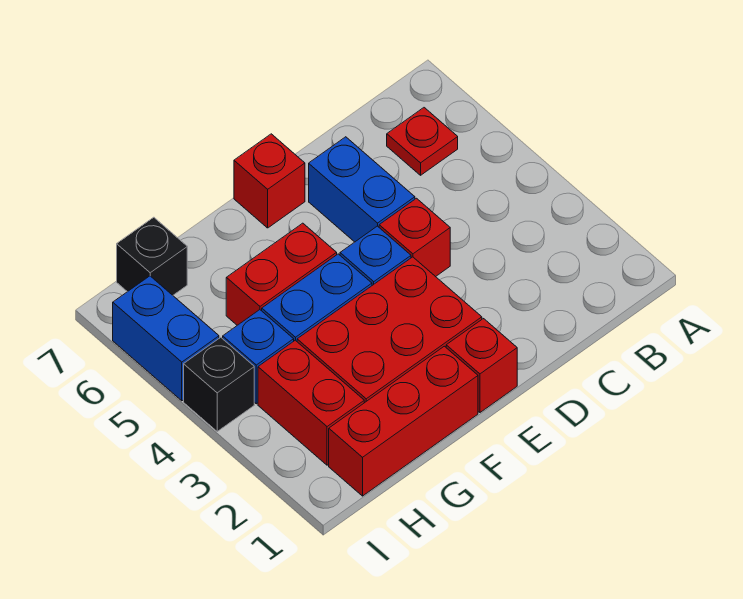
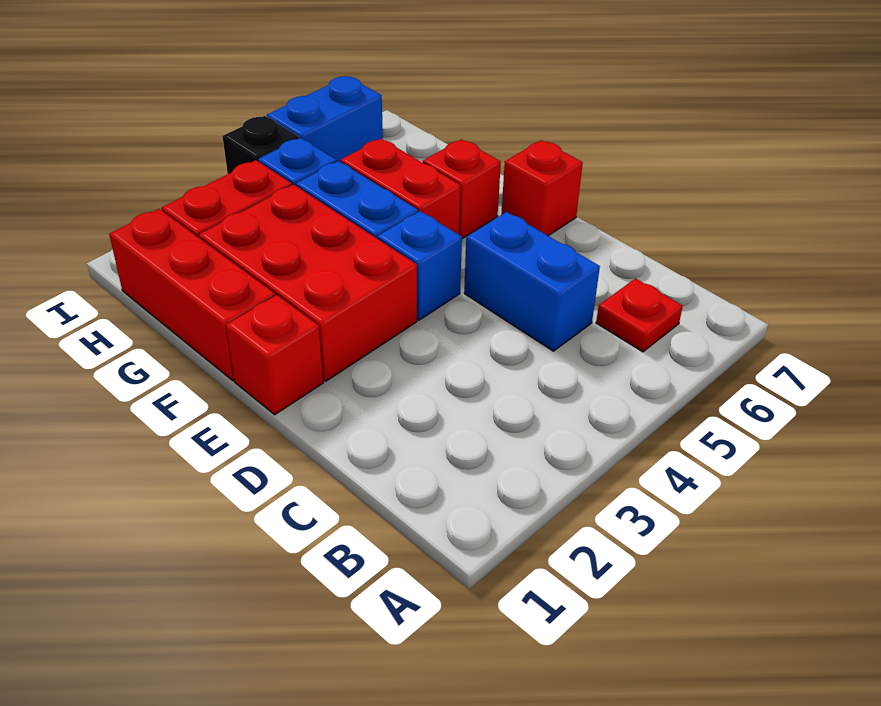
red 1x1 brick [379,198,450,277] -> red 1x1 brick moved to [423,139,501,239]
blue 1x2 brick [309,137,415,242] -> blue 1x2 brick turned to [464,212,600,351]
black 1x1 brick [117,217,187,295] -> none

